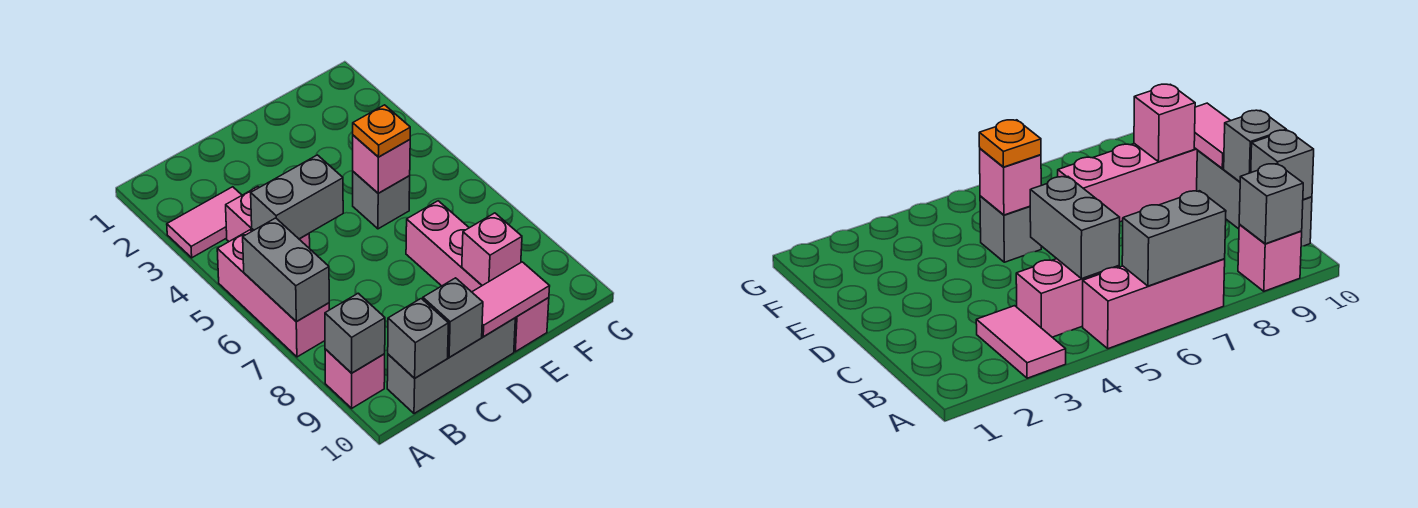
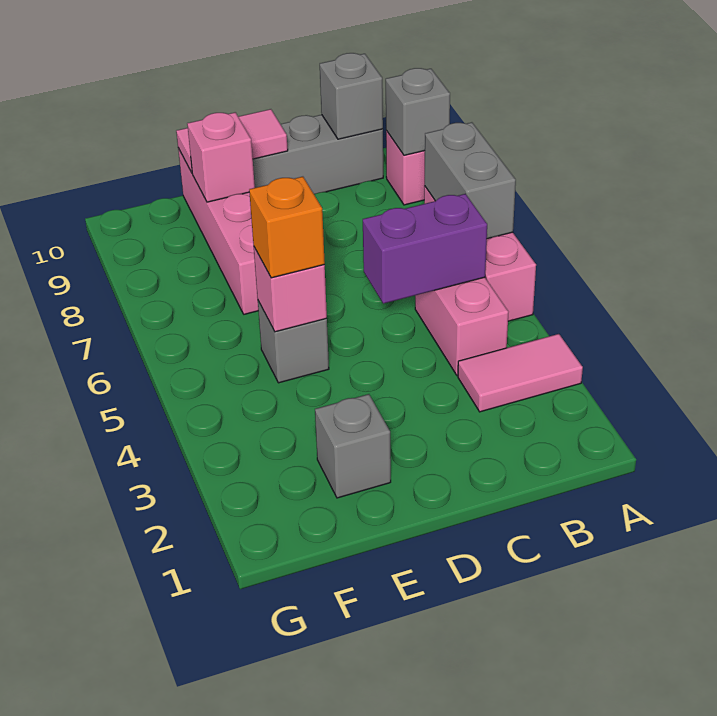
grey 1x2 brick [251,155,343,239] -> purple 1x2 brick [363,194,487,304]
grey 1x1 brick [423,278,483,357] -> grey 1x1 brick moved to [315,394,391,498]
orange 1x1 plate [353,105,410,157] -> orange 1x1 brick [249,177,325,278]

